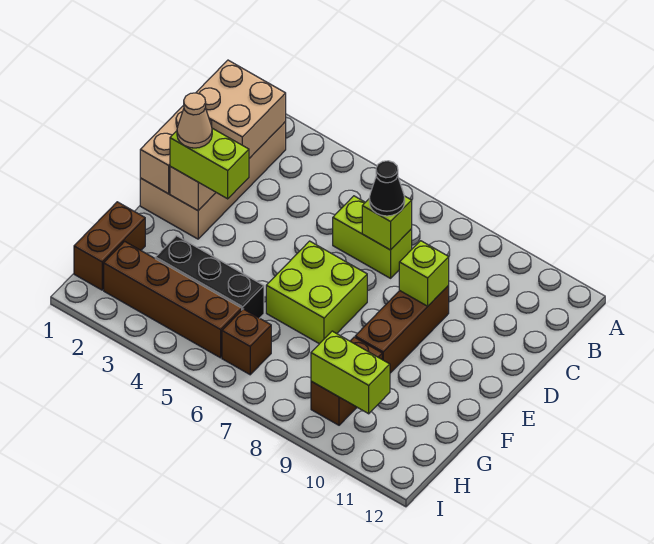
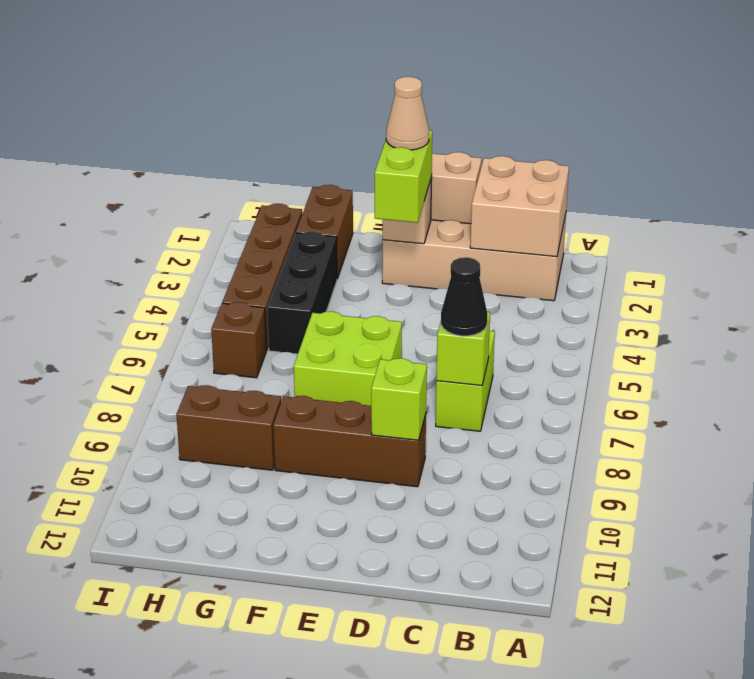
brown 1x2 brick [74,202,145,290] -> brown 1x2 brick turned to [296,185,353,279]
lime 1x2 brick [311,331,390,414] -> none

